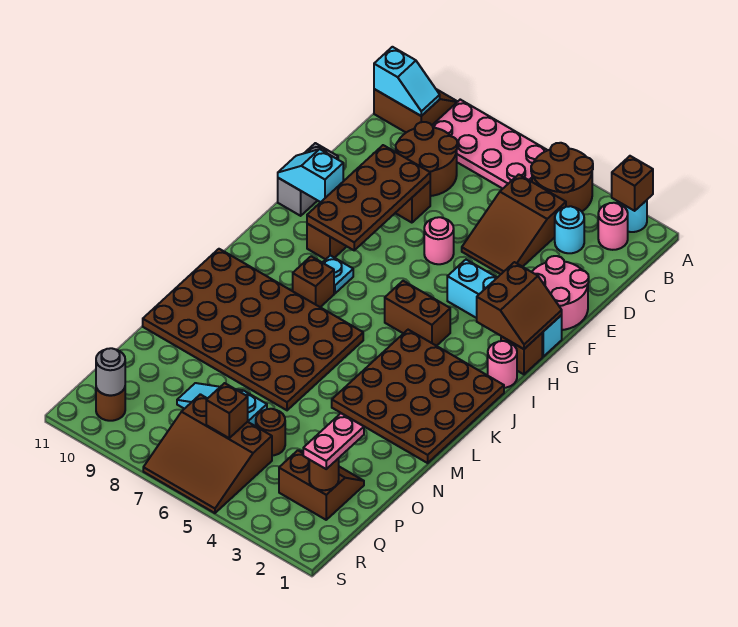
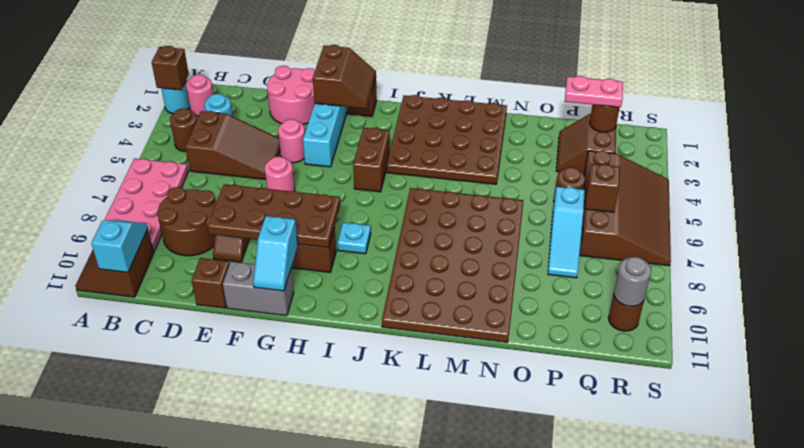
brown 2x2 round brick [531,143,593,211] -> brown 1x1 round brick [170,108,197,151]
brown 2x2 slope [477,262,562,349] -> brown 2x2 slope turned to [313,45,376,109]
pink 1x1 round brick [488,341,517,388] -> pink 1x1 round brick moved to [278,119,305,163]
brown 1x1 brick [293,256,334,307] -> brown 1x1 brick moved to [192,258,230,308]
brown 3x3 slope [143,394,272,513] -> brown 3x4 slope [580,151,671,266]

